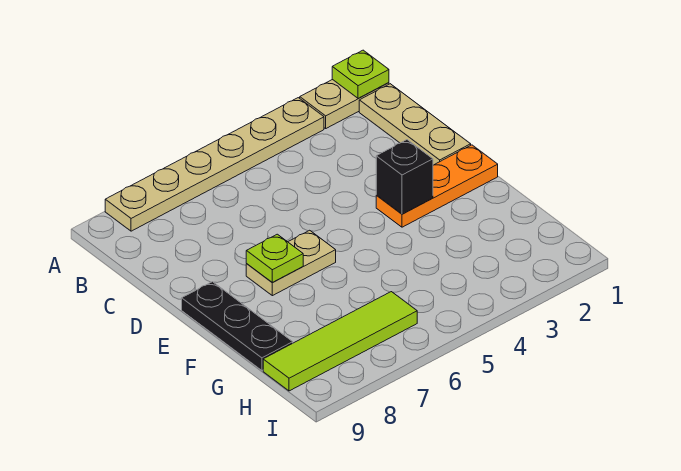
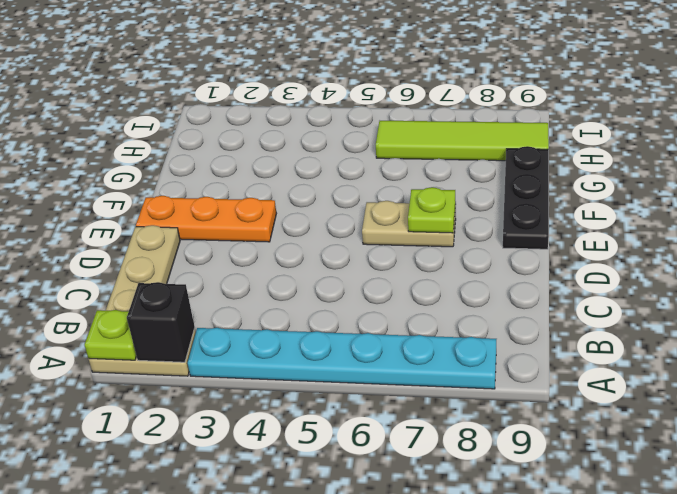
tan 1x6 plate [105,98,324,231] -> cyan 1x6 plate [188,328,496,389]
black 1x1 brick [376,140,433,214] -> black 1x1 brick moved to [127,282,195,362]

